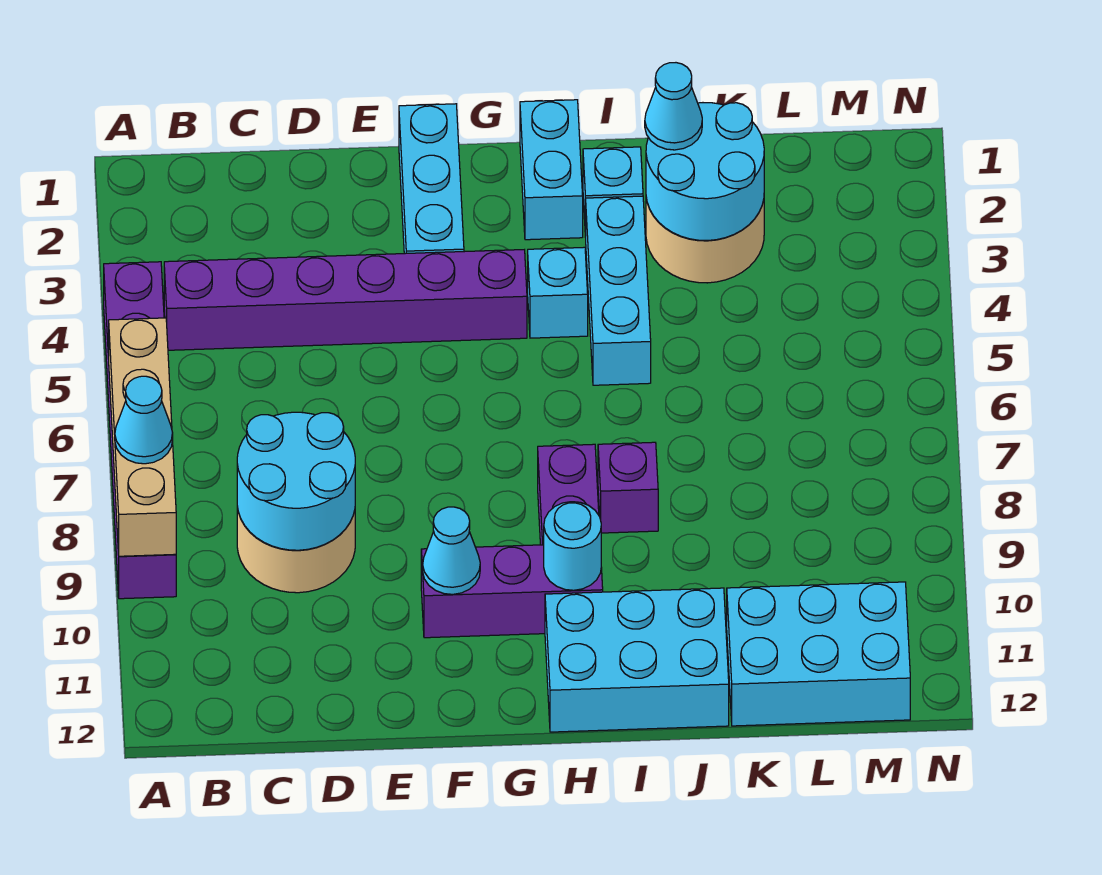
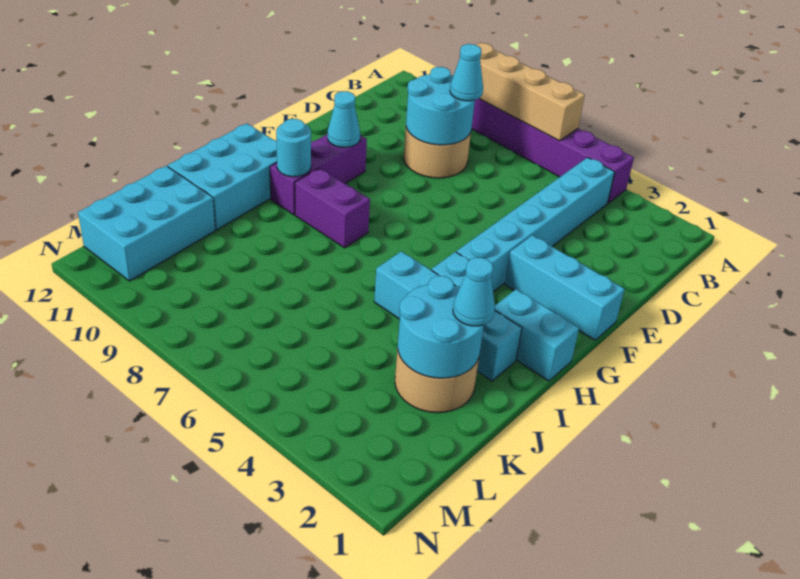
cyan 1x1 cone [115,376,173,464] -> cyan 1x1 cone moved to [450,44,483,101]
purple 1x6 brick [164,250,527,350] -> cyan 1x6 brick [457,157,615,292]
purple 1x1 brick [598,442,658,533] -> none

